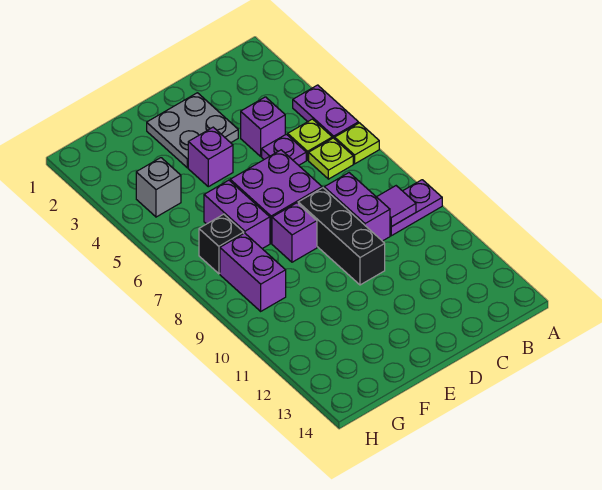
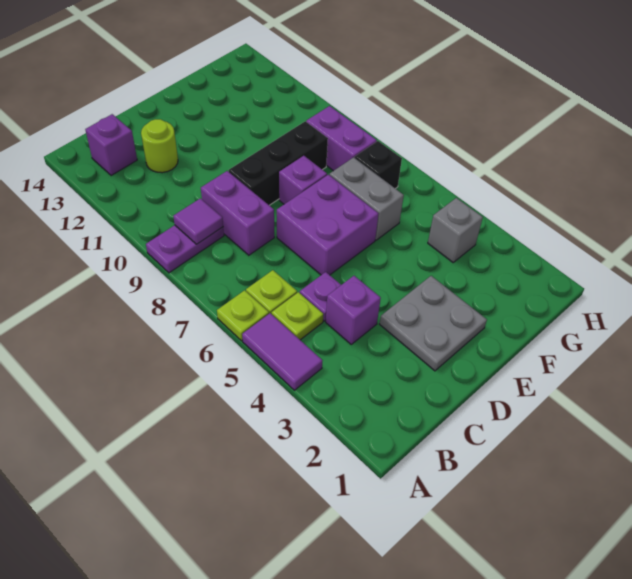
purple 1x2 plate [293,85,359,139] -> purple 1x2 tile [242,313,322,390]
none -> lime 1x1 round brick [141,119,178,173]
black 1x3 brick [298,188,385,285] -> black 1x3 brick turned to [228,121,328,205]
purple 1x1 brick [188,127,233,187] -> purple 1x1 brick moved to [85,114,137,176]
purple 1x2 brick [204,180,270,249] -> grey 1x2 brick [330,157,404,240]

